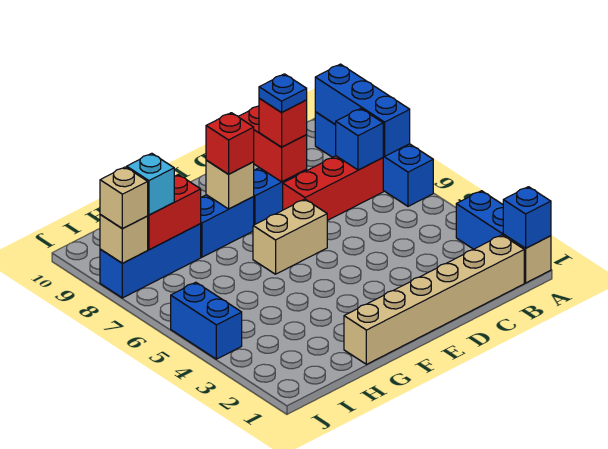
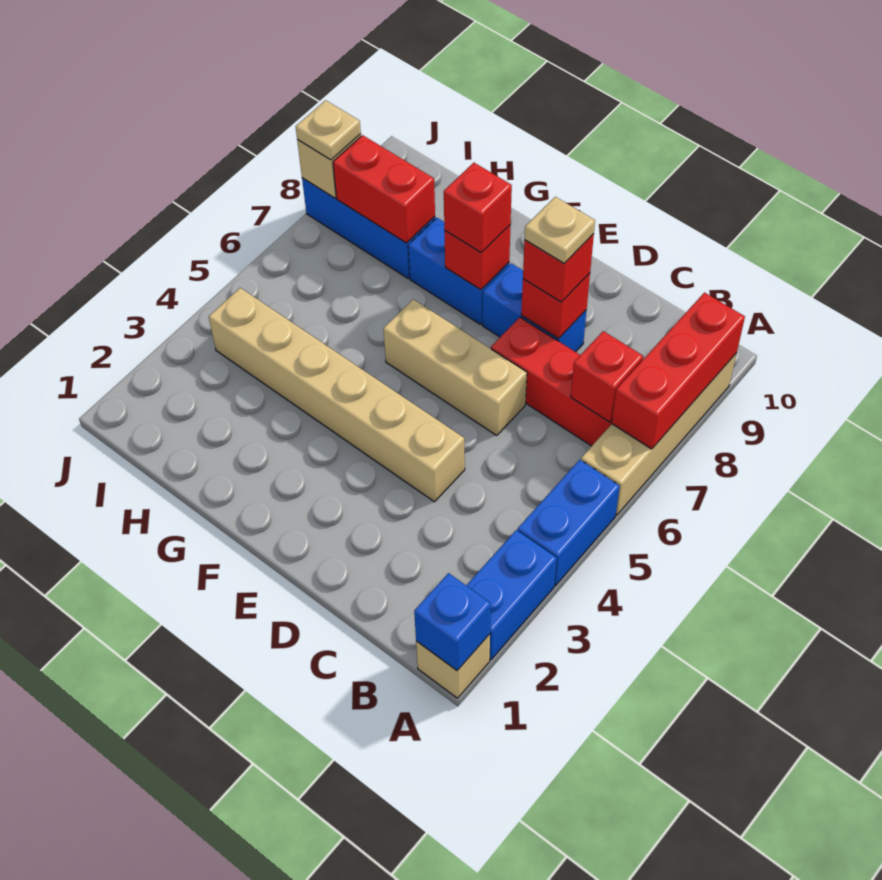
blue 1x4 brick [315,112,433,206] -> tan 1x4 brick [581,353,737,515]
blue 1x3 brick [315,64,410,156] -> red 1x3 brick [612,293,745,449]
tan 1x6 brick [344,235,524,364] -> tan 1x6 brick moved to [209,288,465,502]
blue 1x1 brick [336,109,383,170] -> red 1x1 brick [571,331,643,422]
red 1x2 brick [238,106,307,182] -> red 1x1 brick [521,273,590,339]
blue 1x1 plate [259,74,307,113] -> tan 1x1 plate [524,197,595,263]
tan 1x2 brick [253,199,327,274] -> tan 1x3 brick [383,299,527,435]
tan 1x1 brick [206,160,254,209] -> red 1x1 brick [444,225,510,290]
cyan 1x1 brick [127,153,174,215] -> none
blue 1x2 brick [171,282,242,359] -> blue 1x2 brick moved to [518,460,620,586]
tan 1x1 brick [100,167,148,228] -> tan 1x1 plate [296,100,361,160]

